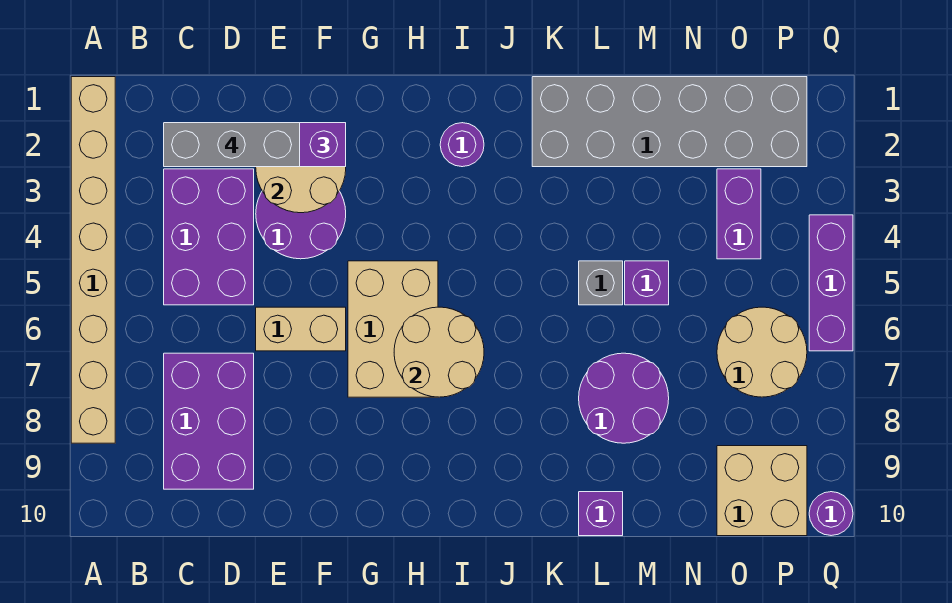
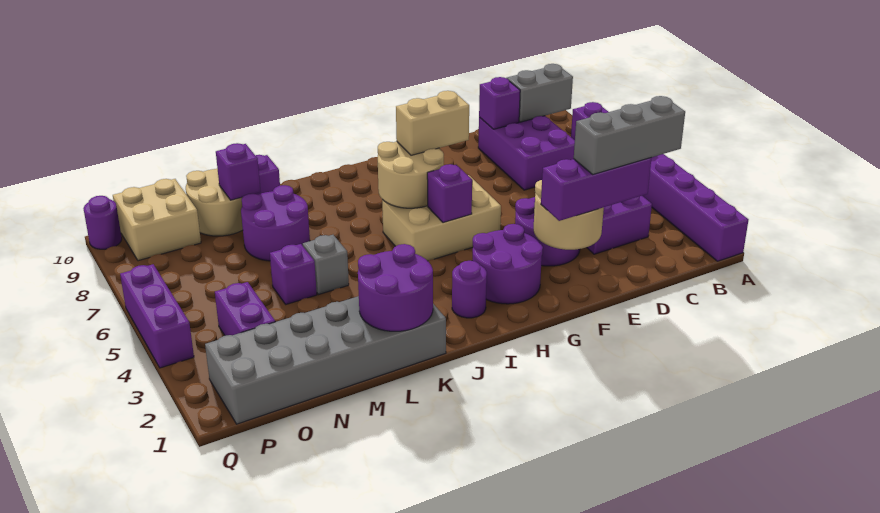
tan 1x8 brick [71,77,115,443] -> purple 1x8 brick [571,102,748,261]
none -> grey 1x2 brick [506,64,573,122]
none -> purple 1x1 brick [479,77,520,129]
tan 1x2 brick [256,307,346,351] -> tan 1x2 brick moved to [396,91,469,155]
none -> purple 2x2 round brick [473,224,543,304]
tan 2x3 brick [348,261,438,397] -> tan 2x3 brick turned to [382,175,501,261]
none -> purple 1x1 brick [427,164,472,223]
none -> purple 2x2 round brick [358,244,433,331]
none -> purple 1x1 brick [216,143,261,200]
tan 2x2 round brick [717,307,807,397] -> tan 2x2 round brick moved to [186,169,243,236]

